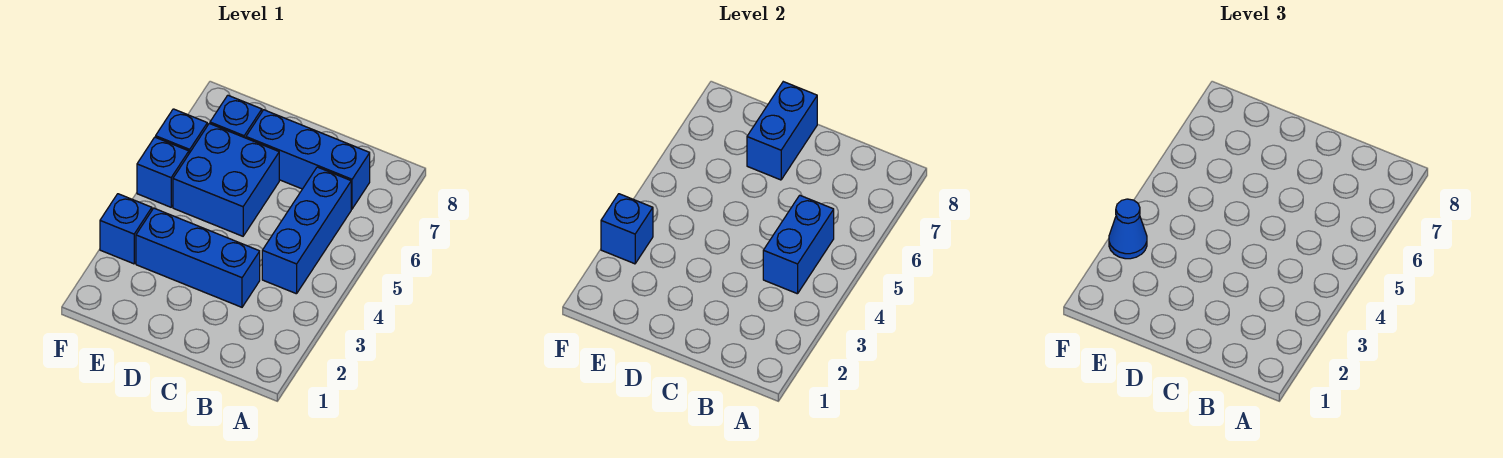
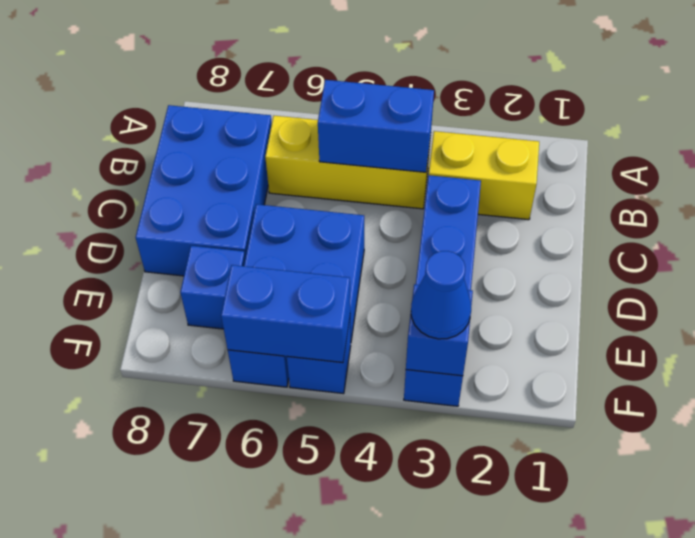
none -> yellow 1x2 brick [429,131,539,220]
blue 1x3 brick [262,167,351,294] -> yellow 1x3 brick [265,116,431,209]
blue 1x3 brick [246,110,370,209] -> blue 2x3 brick [136,105,272,276]
blue 1x2 brick [747,82,817,180] -> blue 1x2 brick moved to [221,265,350,363]

